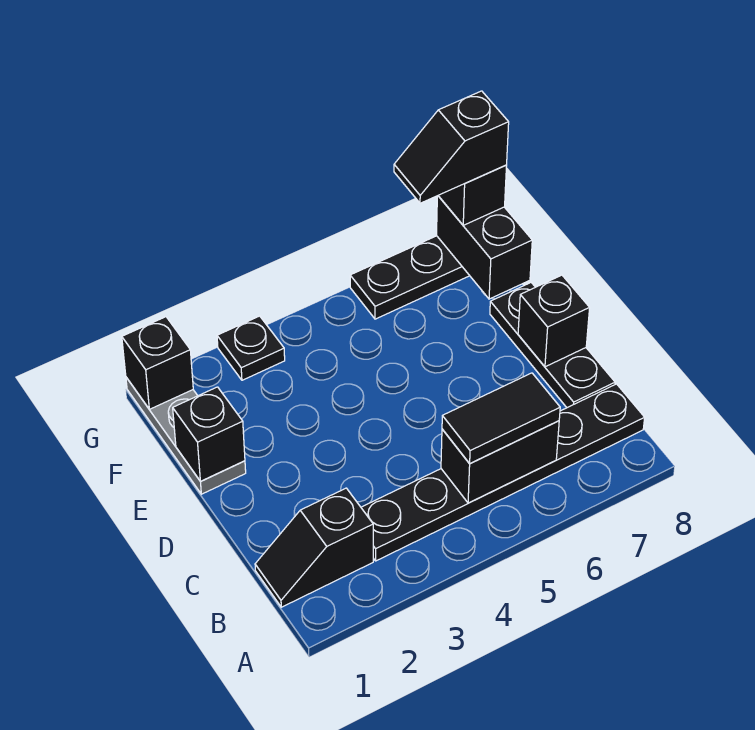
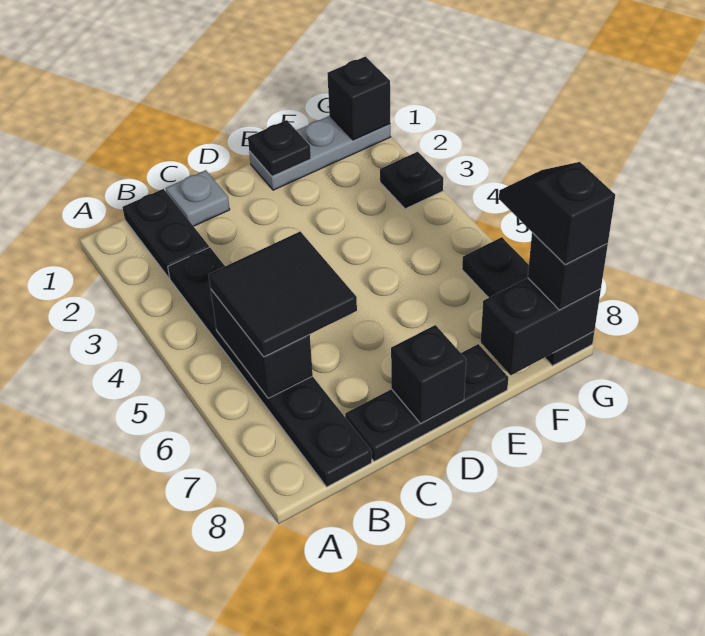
black 1x2 slope [255,488,373,607] -> black 1x2 plate [122,189,209,278]
black 1x2 tile [442,373,560,464] -> black 2x2 tile [208,231,357,357]
none -> grey 1x1 plate [166,170,230,226]
black 1x1 brick [173,387,245,481] -> black 1x1 plate [248,120,311,176]

